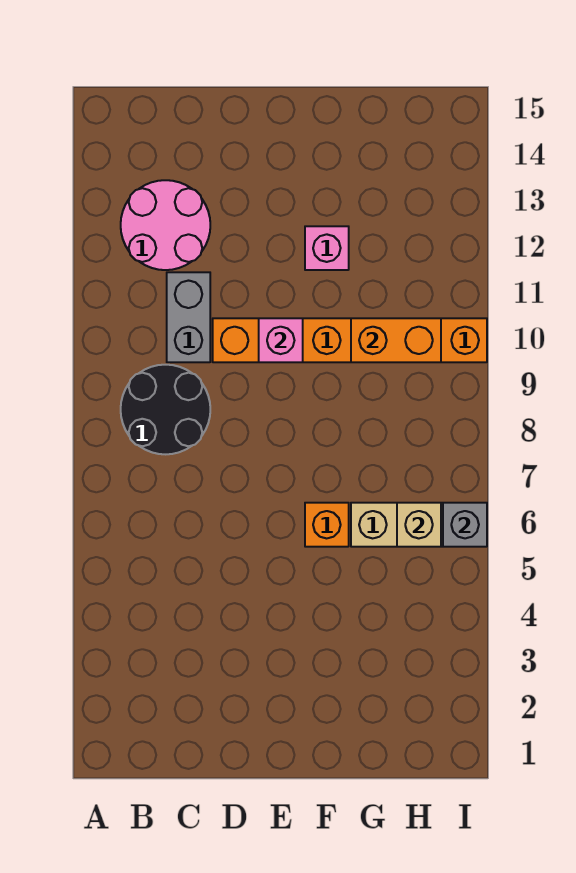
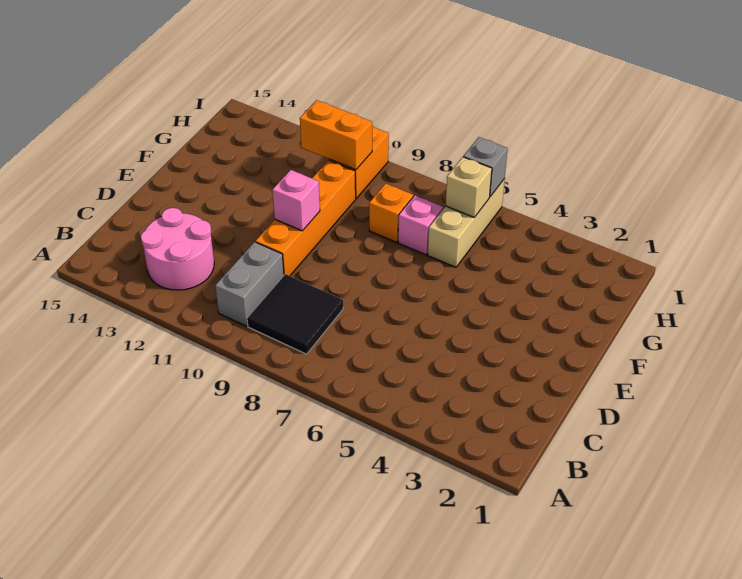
black 2x2 round brick [121,365,210,454] -> black 2x2 tile [247,274,343,354]
grey 1x2 brick [167,272,210,362] -> grey 1x2 brick turned to [215,242,284,326]
orange 1x1 brick [305,503,349,547] -> orange 1x1 brick moved to [369,183,413,242]
pink 1x1 brick [305,226,349,270] -> pink 1x1 brick moved to [398,195,443,255]
orange 1x2 brick [351,318,441,362] -> orange 1x2 brick turned to [300,100,372,170]

